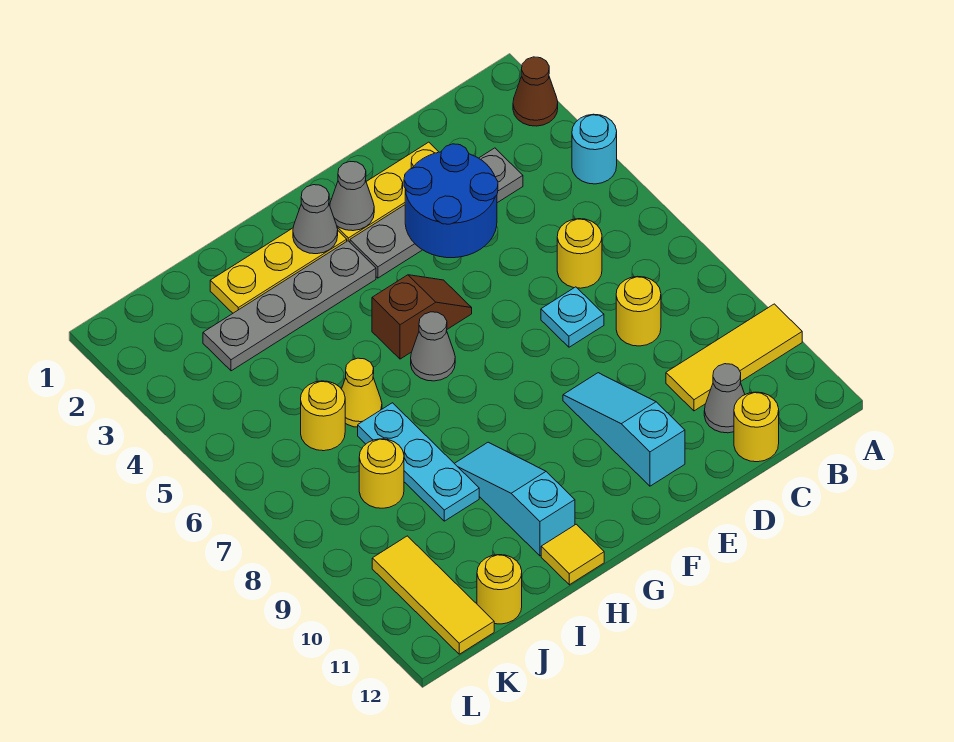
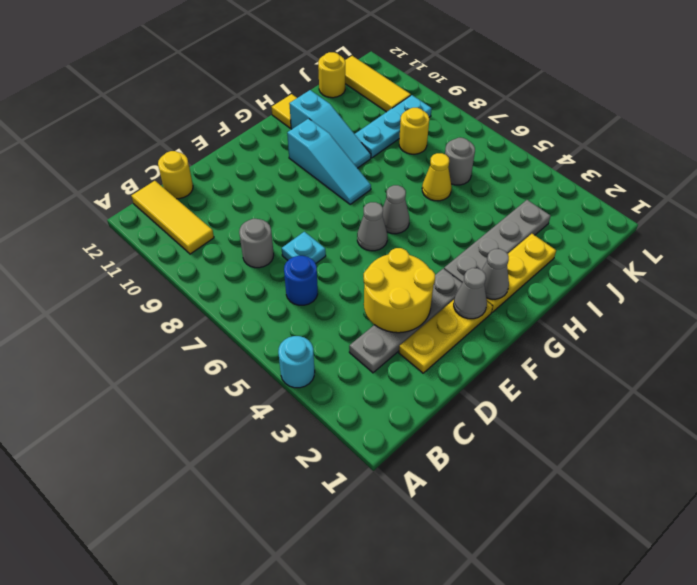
brown 1x1 cone [513,57,558,126] -> none
yellow 1x3 tile [666,304,802,411] -> yellow 1x3 tile turned to [131,181,214,254]
yellow 1x1 round brick [557,219,602,288] -> blue 1x1 round brick [284,256,318,305]
yellow 1x1 round brick [616,276,661,346] -> grey 1x1 round brick [239,219,274,268]
grey 1x1 cone [704,364,745,433] -> grey 1x1 cone moved to [357,202,387,251]
blue 2x2 round brick [404,144,498,258] -> yellow 2x2 round brick [364,248,435,333]
cyan 1x3 slope [563,373,685,486] -> cyan 1x3 slope moved to [287,119,371,204]
brown 1x2 slope [372,275,472,359] -> none
cyan 1x3 plate [358,403,479,521] -> cyan 1x3 plate turned to [355,95,432,158]
yellow 1x1 round brick [301,381,345,451] -> grey 1x1 round brick [445,138,475,185]

